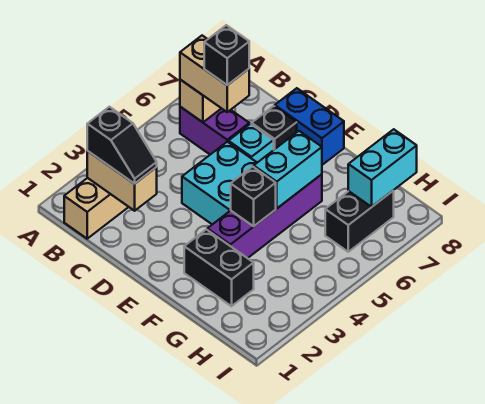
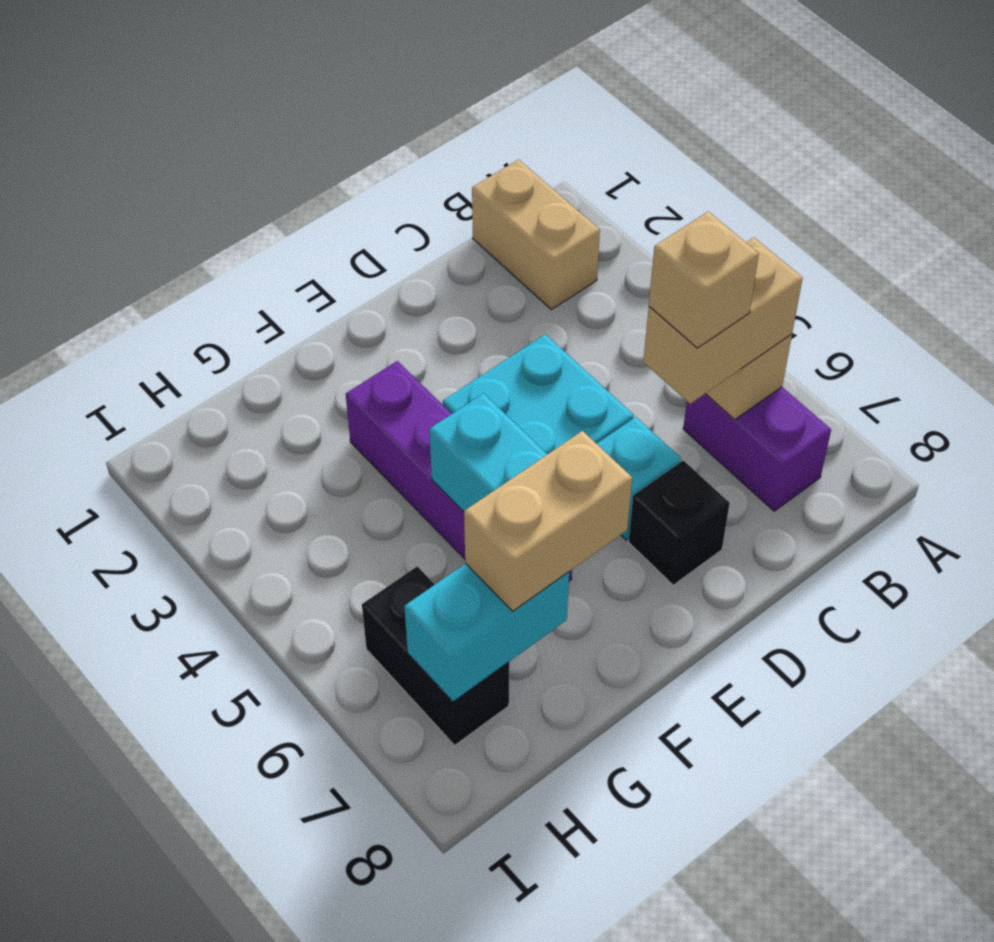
tan 1x2 brick [87,151,157,211] -> tan 1x2 brick moved to [464,431,632,611]
black 1x2 slope [87,107,157,184] -> none
purple 1x2 brick [180,107,249,155] -> purple 1x2 brick turned to [683,387,831,511]
black 1x1 brick [204,25,249,85] -> tan 1x1 brick [649,212,759,348]
blue 1x2 brick [275,88,344,165] -> none
black 1x2 brick [184,229,254,306] -> none
black 1x1 brick [231,167,276,226] -> none
cyan 1x2 brick [348,129,417,207] -> cyan 1x2 brick turned to [404,564,569,702]

